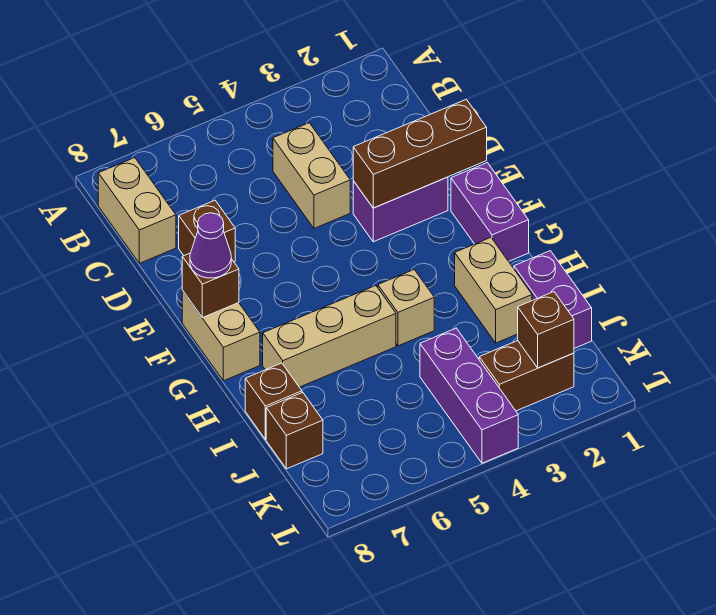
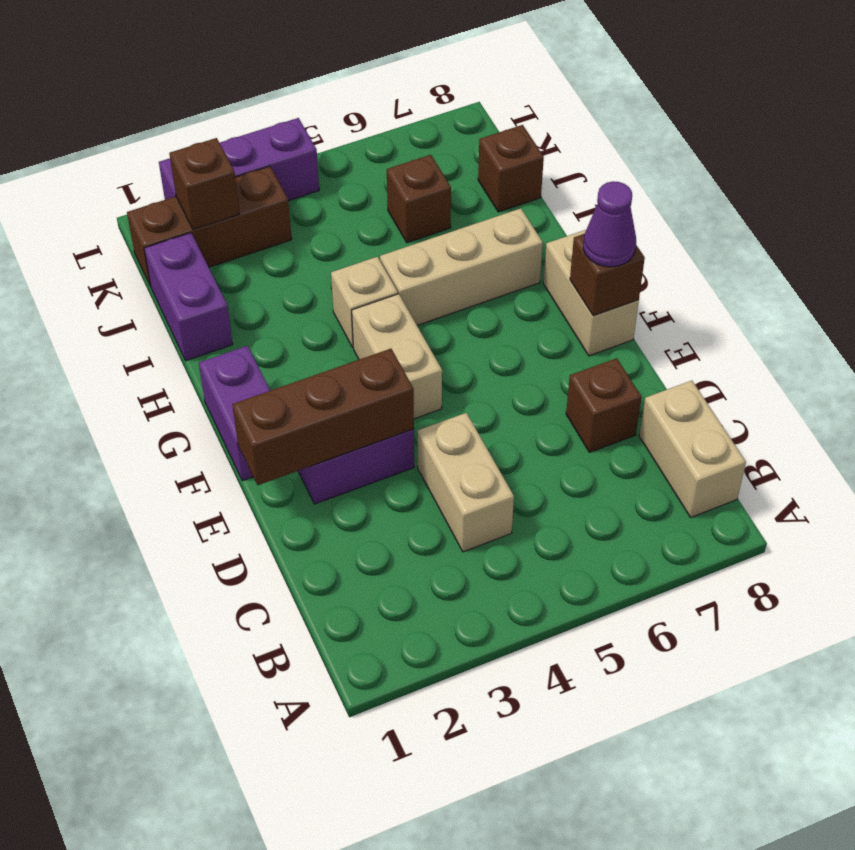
tan 1x2 brick [455,237,532,343] -> tan 1x2 brick moved to [352,294,442,419]
brown 1x1 brick [245,363,302,439] -> brown 1x1 brick moved to [387,155,451,243]
purple 1x3 brick [420,328,518,463] -> purple 1x3 brick turned to [159,118,319,201]
brown 1x2 brick [479,341,574,411] -> brown 1x3 brick [127,166,292,286]

